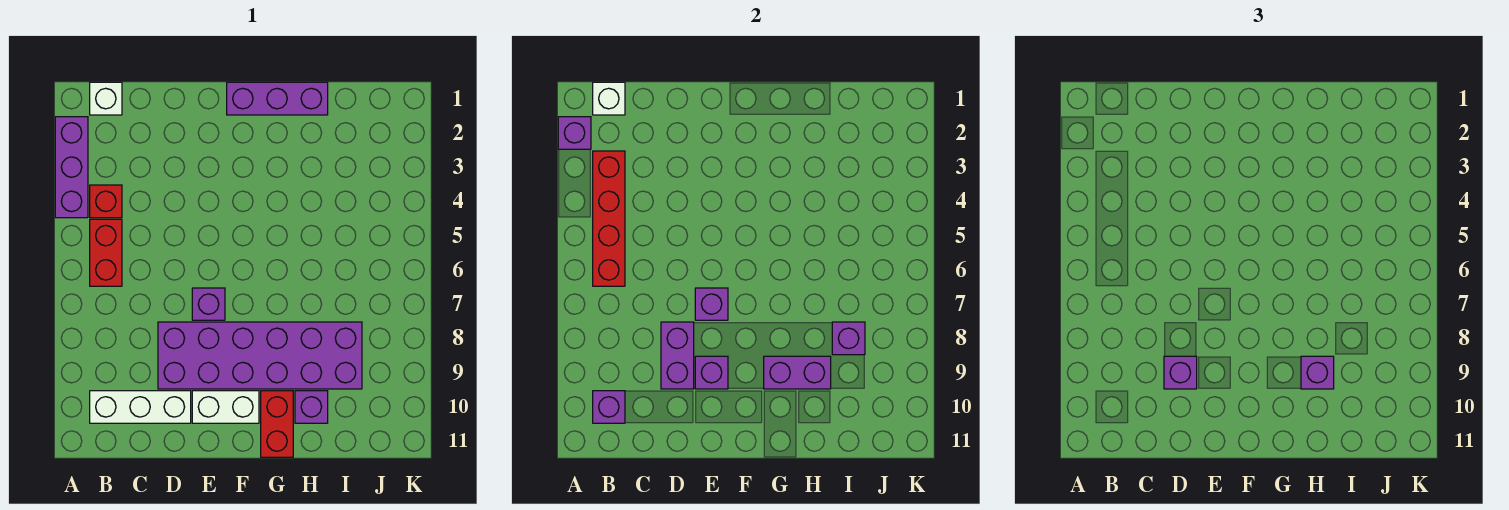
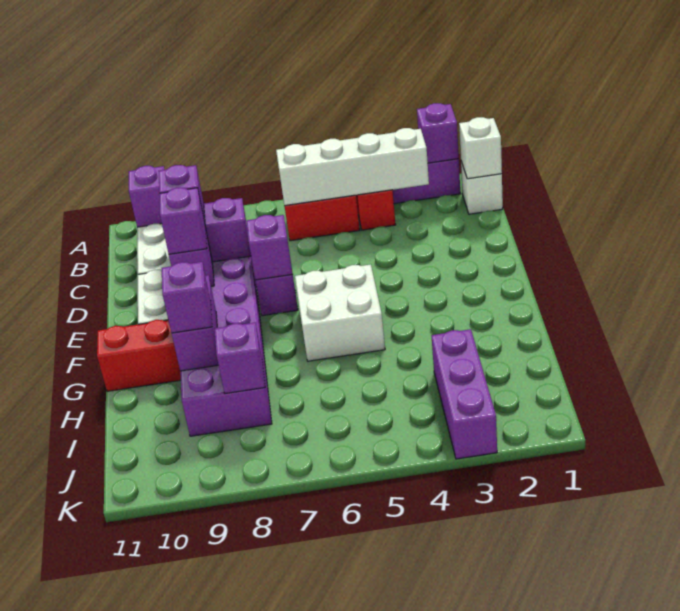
red 1x4 brick [593,151,625,286] -> white 1x4 brick [276,128,429,206]
purple 1x3 brick [227,82,328,115] -> purple 1x3 brick moved to [432,329,497,459]
none -> white 2x2 brick [295,264,385,361]
purple 1x1 brick [295,391,328,423] -> purple 1x1 brick moved to [159,188,207,254]

